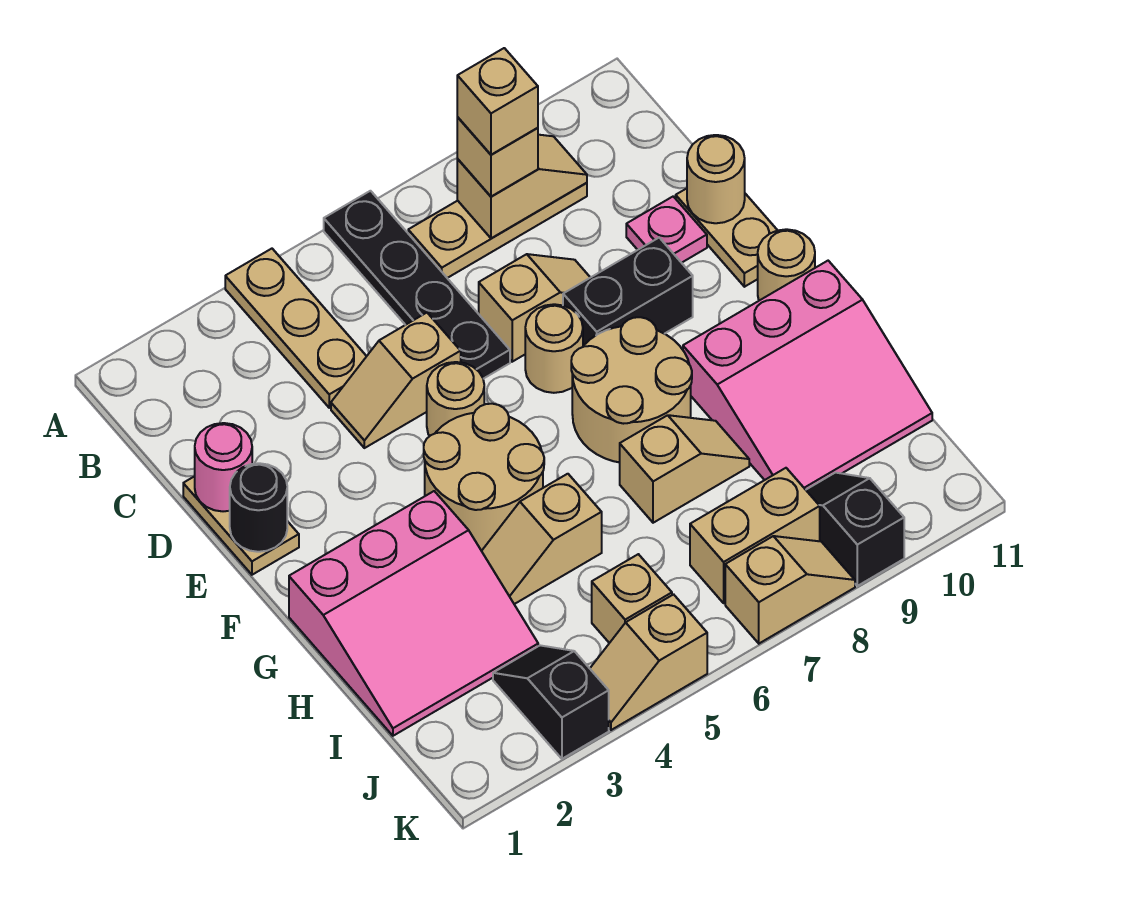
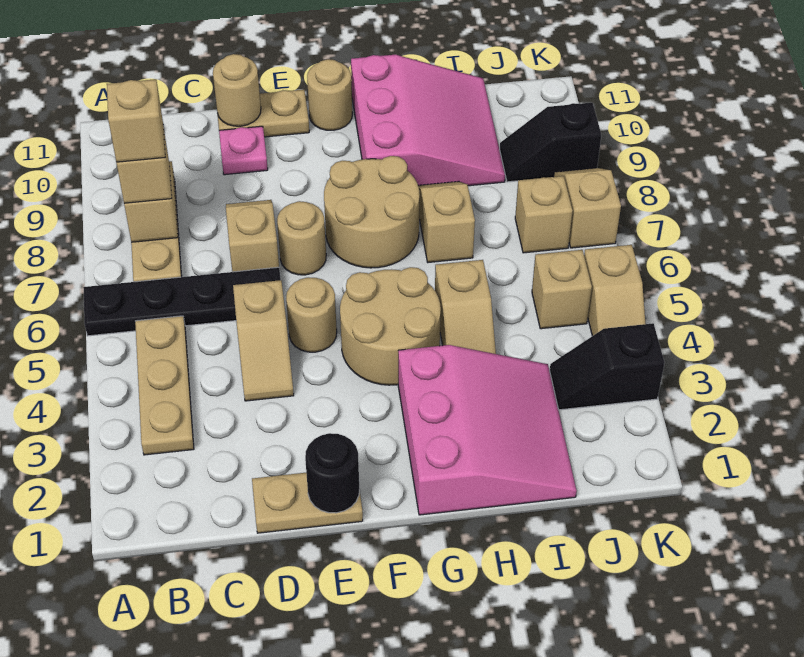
tan 1x3 plate [225,249,367,408] -> tan 1x3 plate turned to [135,316,194,455]
pink 1x1 round brick [195,423,252,511] -> none
black 1x2 brick [563,238,693,346] -> none
tan 1x2 brick [690,468,820,603] -> tan 1x1 brick [515,176,573,253]

